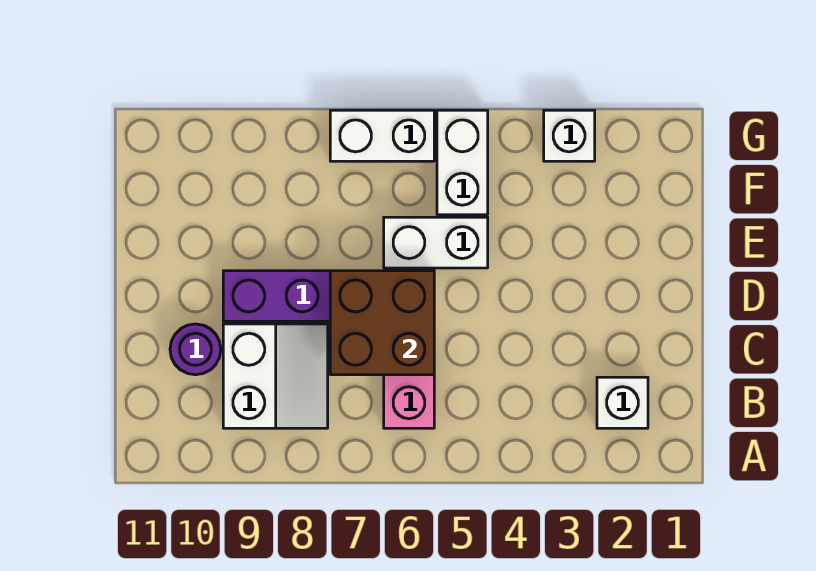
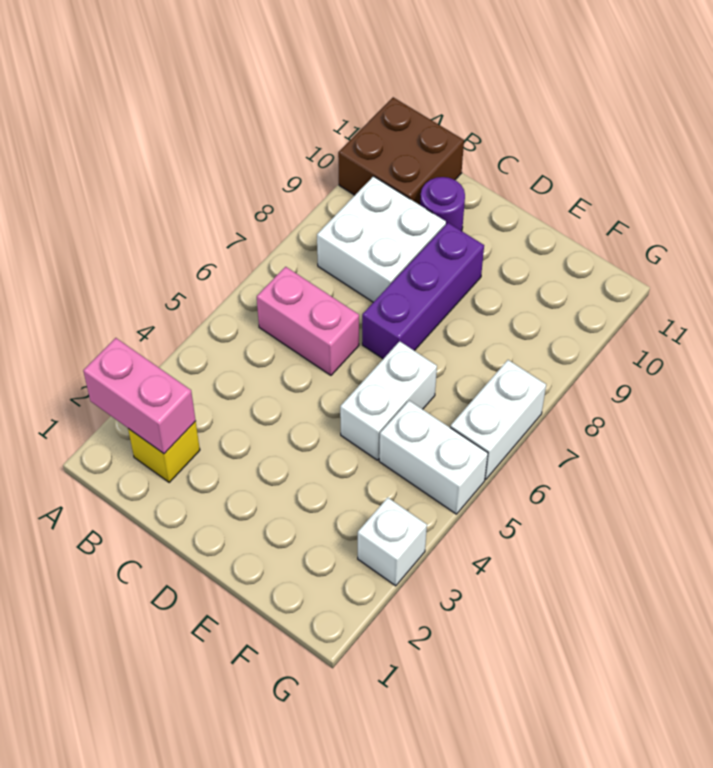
none -> pink 1x2 brick [83,338,196,454]
white 1x1 brick [597,377,648,428] -> yellow 1x1 brick [128,421,200,482]
white 2x2 slope [223,324,328,428] -> white 2x2 brick [317,176,446,302]
brown 2x2 brick [330,271,434,375] -> brown 2x2 brick moved to [338,97,464,205]

